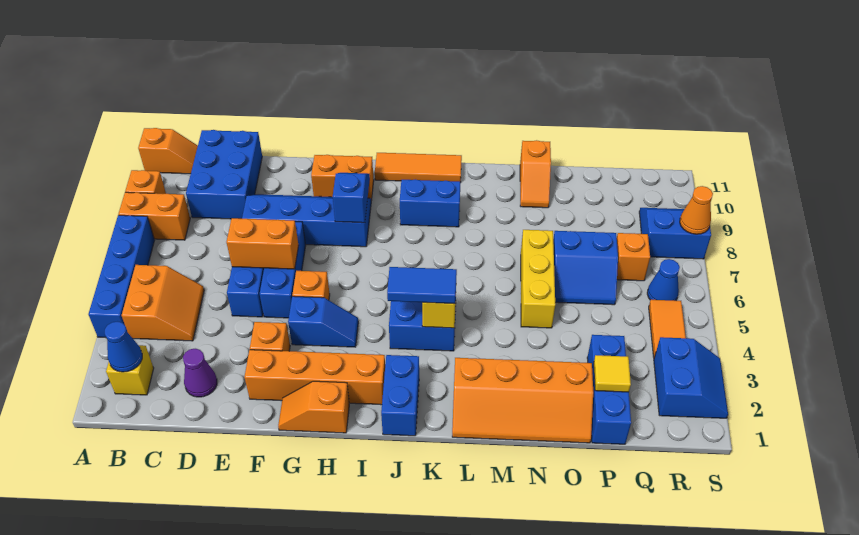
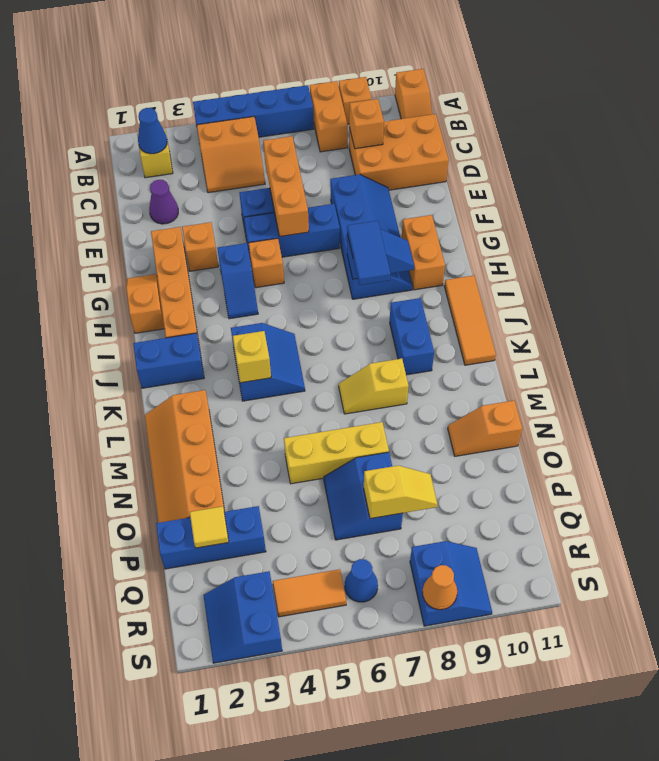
blue 2x3 brick [186,130,262,219] -> orange 2x3 brick [349,114,449,190]
orange 1x2 brick [226,218,299,269] -> orange 1x3 brick [263,136,309,237]
blue 1x2 tile [387,267,457,304] -> blue 1x2 tile moved to [347,221,391,285]
none -> yellow 1x2 slope [339,359,409,414]
none -> yellow 1x2 slope [364,466,438,519]
orange 1x1 brick [617,233,650,281] -> orange 1x1 brick moved to [349,99,384,149]
blue 2x2 slope [654,337,728,418] -> blue 2x2 slope turned to [203,571,282,663]

